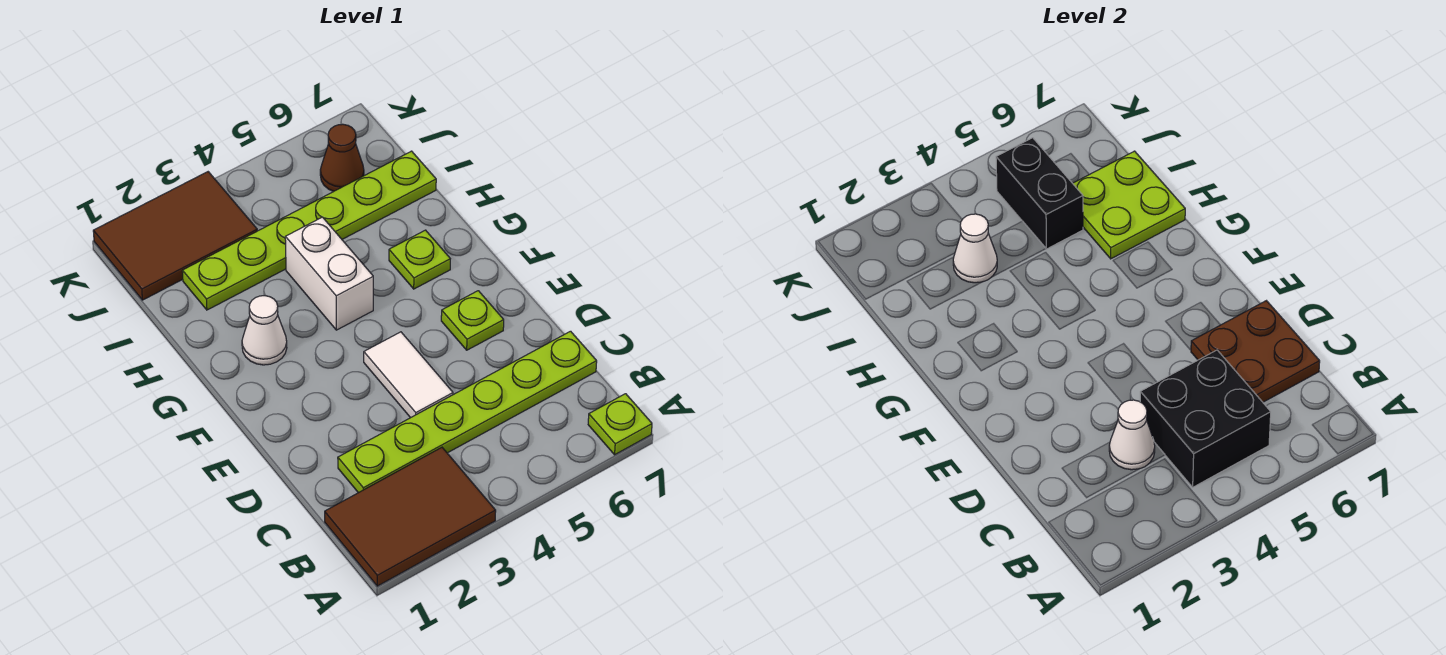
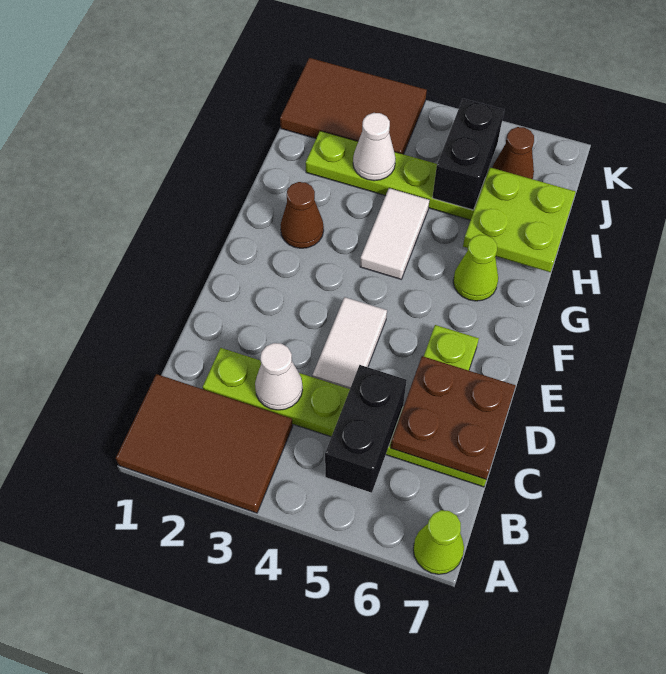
lime 1x1 plate [588,394,652,455] -> lime 1x1 cone [413,510,464,574]
black 2x2 brick [1140,350,1271,487] -> black 1x2 brick [325,365,407,493]
white 1x1 cone [242,296,287,365] -> brown 1x1 cone [281,182,324,248]
white 1x2 brick [285,217,373,330] -> white 1x2 tile [360,188,429,279]
lime 1x1 plate [389,230,450,289] -> lime 1x1 cone [453,235,498,301]

